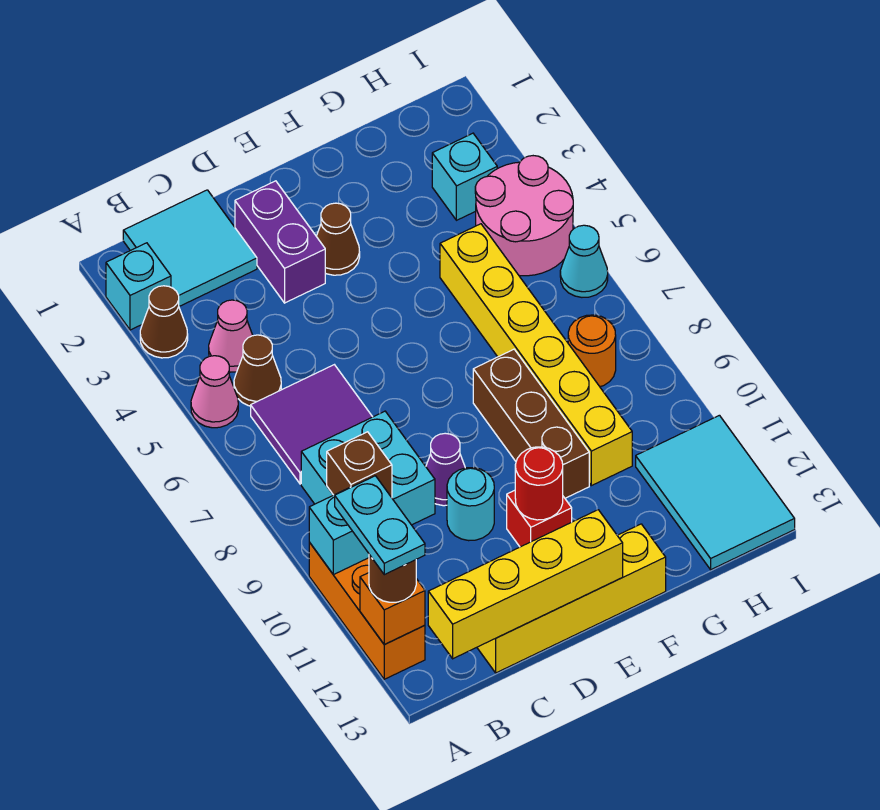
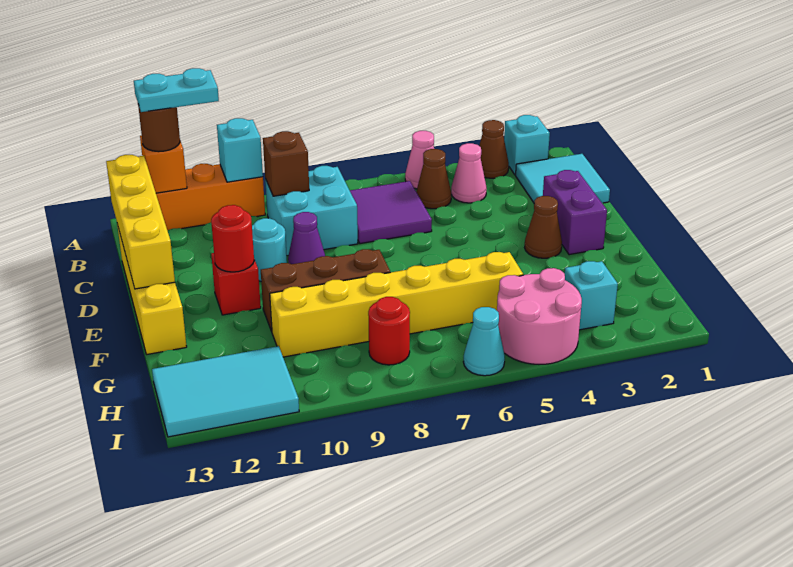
purple 1x2 brick [235,181,325,303] -> purple 1x2 brick turned to [543,170,607,255]
orange 1x1 round brick [568,315,616,387] -> red 1x1 round brick [368,297,410,365]

